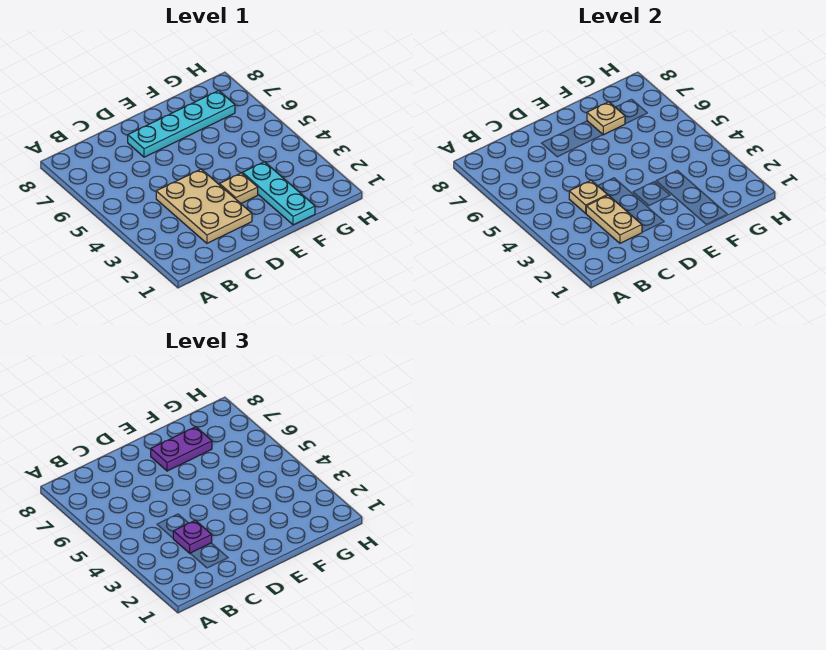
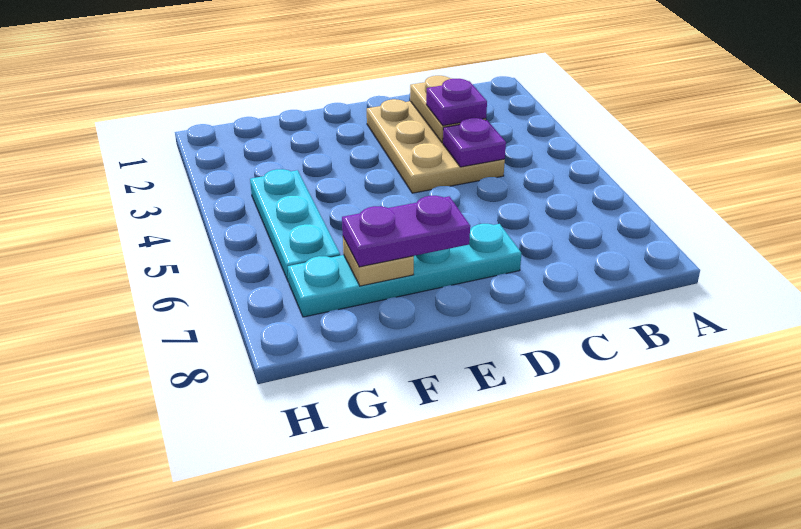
tan 1x1 plate [569,181,608,213] -> purple 1x1 plate [443,118,506,167]
tan 1x1 plate [219,173,258,203] -> none
cyan 1x3 plate [242,162,315,225] -> cyan 1x3 plate moved to [250,169,340,282]

